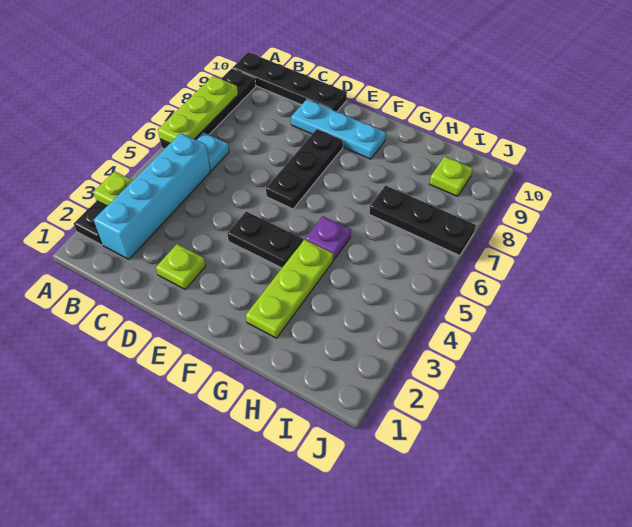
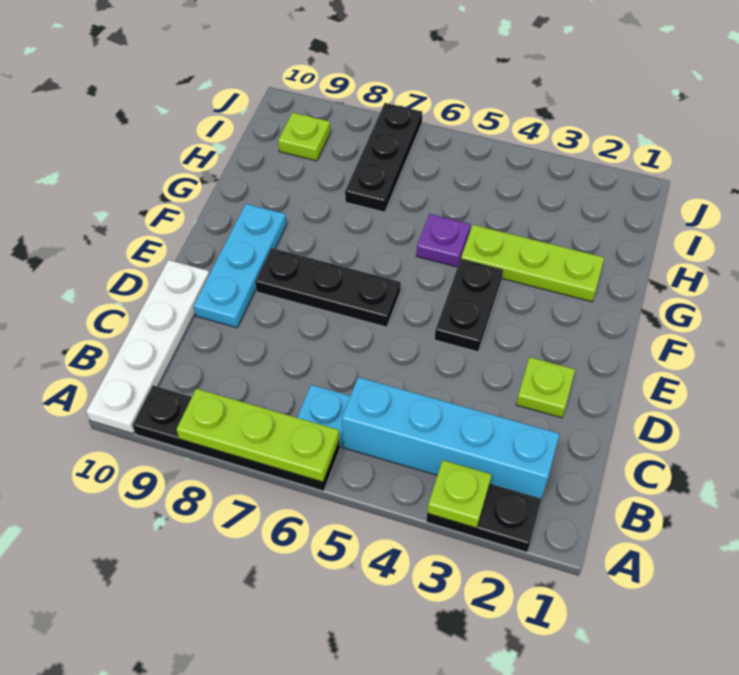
black 1x4 plate [233,52,347,112] -> white 1x4 plate [86,260,209,434]

